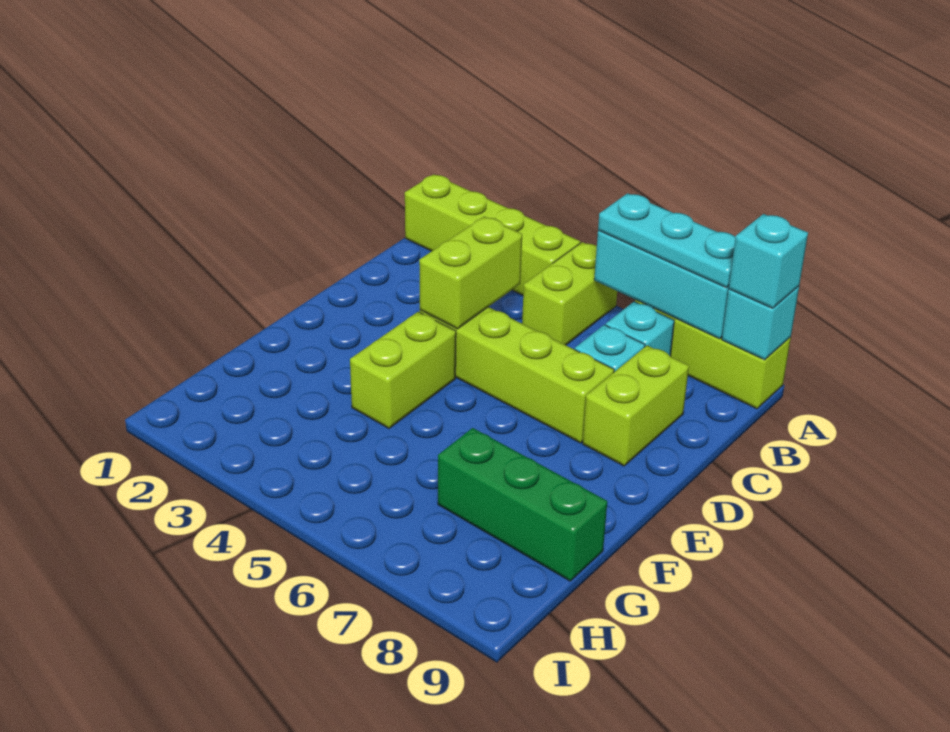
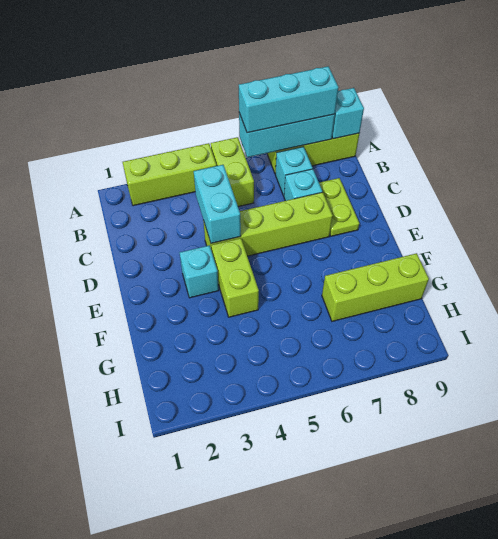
lime 1x4 brick [405,174,580,295] -> lime 1x3 brick [123,143,216,206]
cyan 1x3 plate [598,193,736,288] -> cyan 1x3 brick [239,66,339,133]
cyan 1x1 brick [729,214,808,308] -> cyan 1x1 brick moved to [180,245,219,298]
lime 1x2 brick [419,216,522,329] -> cyan 1x2 brick [194,165,241,243]
lime 1x2 brick [583,345,689,466] -> lime 1x2 plate [319,178,359,236]
green 1x3 brick [438,428,607,581] -> lime 1x3 brick [322,253,429,321]

